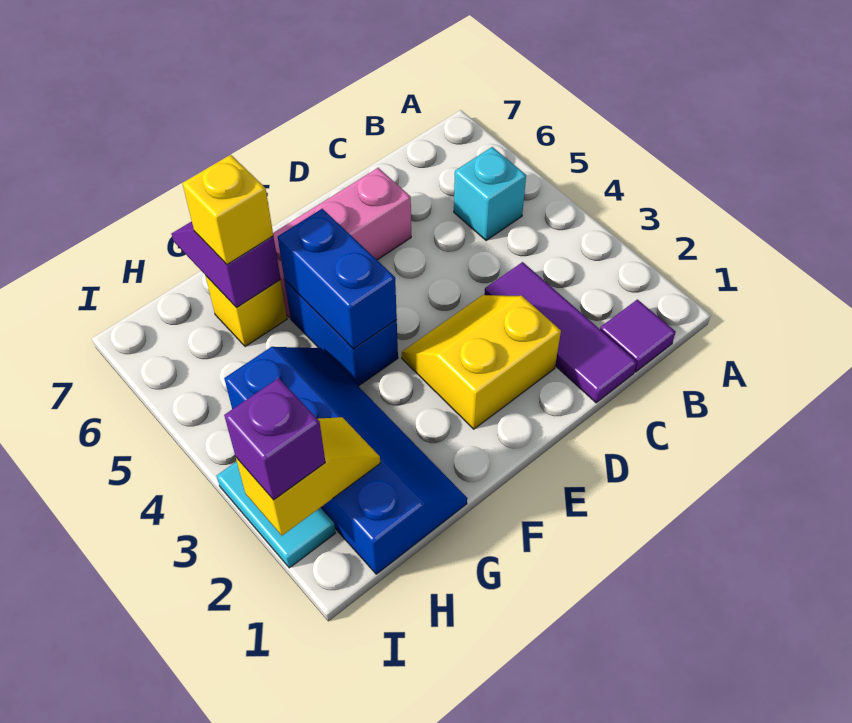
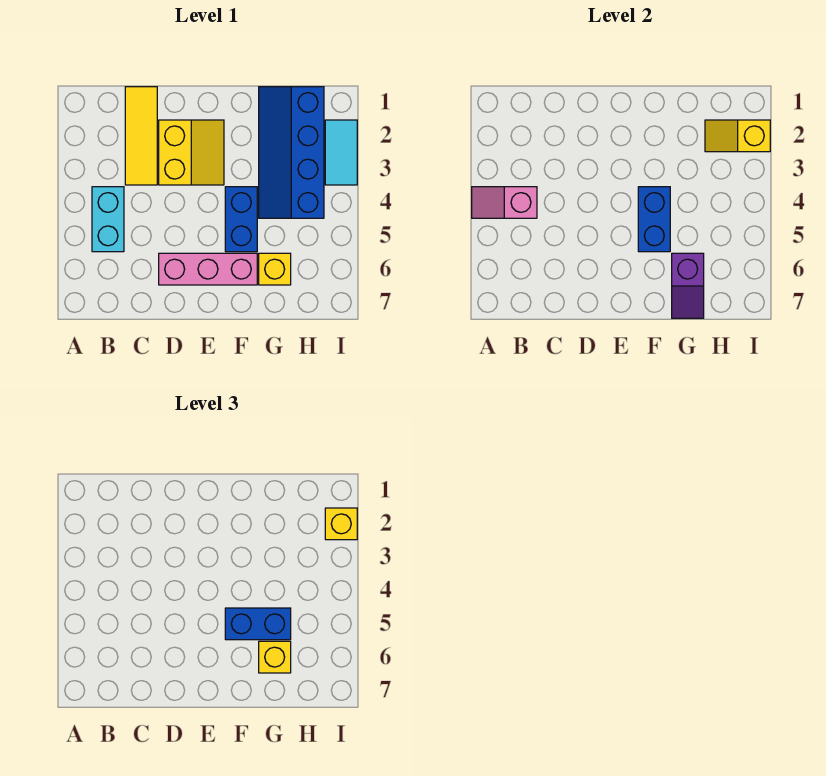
none -> pink 1x2 slope [472,187,537,218]
purple 1x1 tile [600,299,676,372] -> none
cyan 1x1 brick [454,147,526,241] -> cyan 1x2 brick [92,187,124,252]
purple 1x3 tile [484,262,637,403] -> yellow 1x3 tile [125,87,157,185]
yellow 2x2 slope [402,295,561,429] -> yellow 2x2 slope turned to [159,120,224,185]
none -> blue 1x2 brick [225,608,291,640]
purple 1x1 brick [224,378,325,500] -> yellow 1x1 brick [325,508,357,540]

